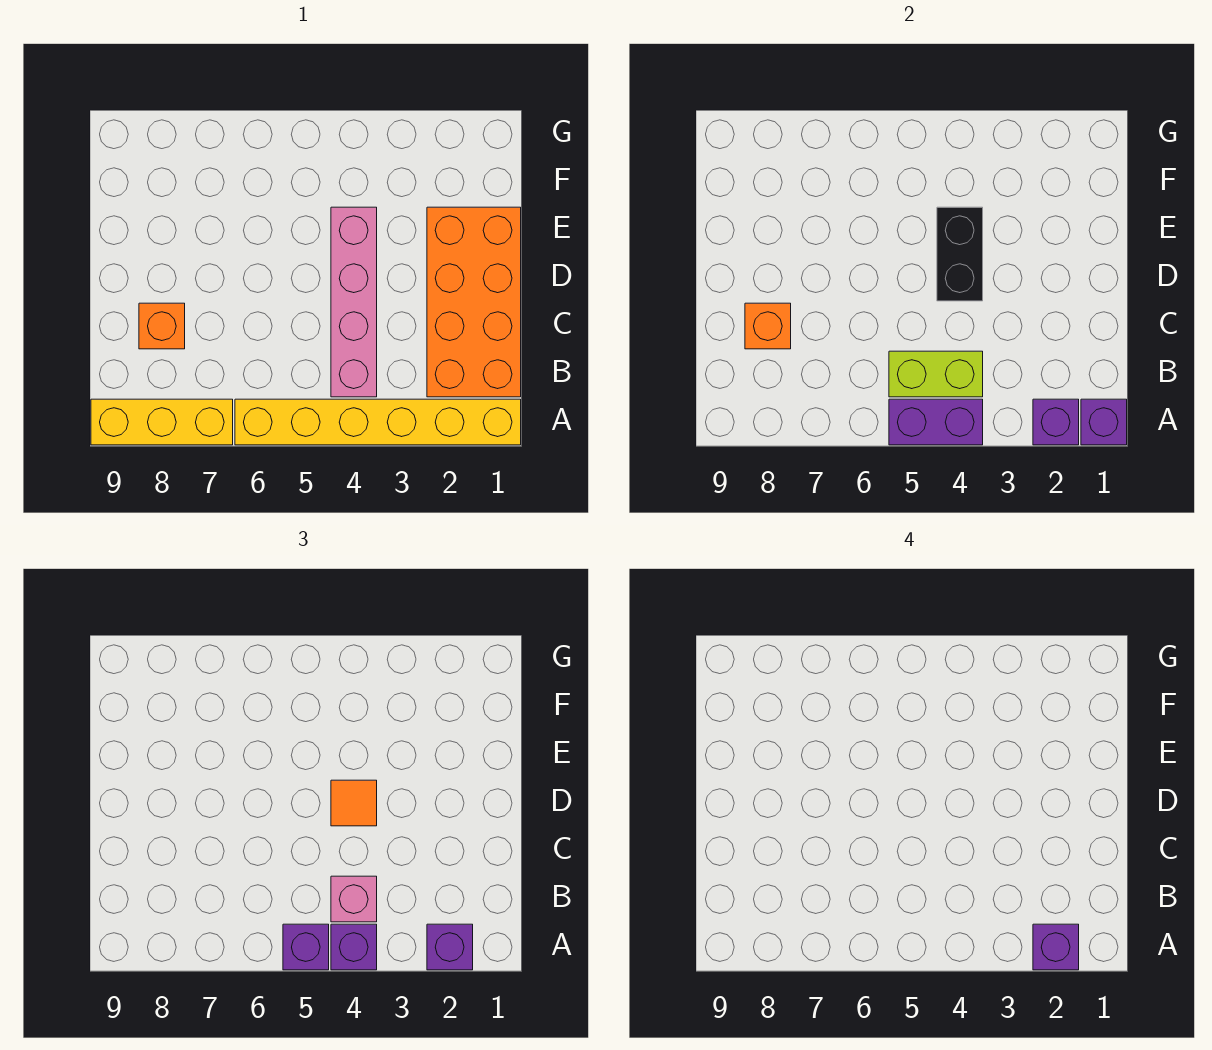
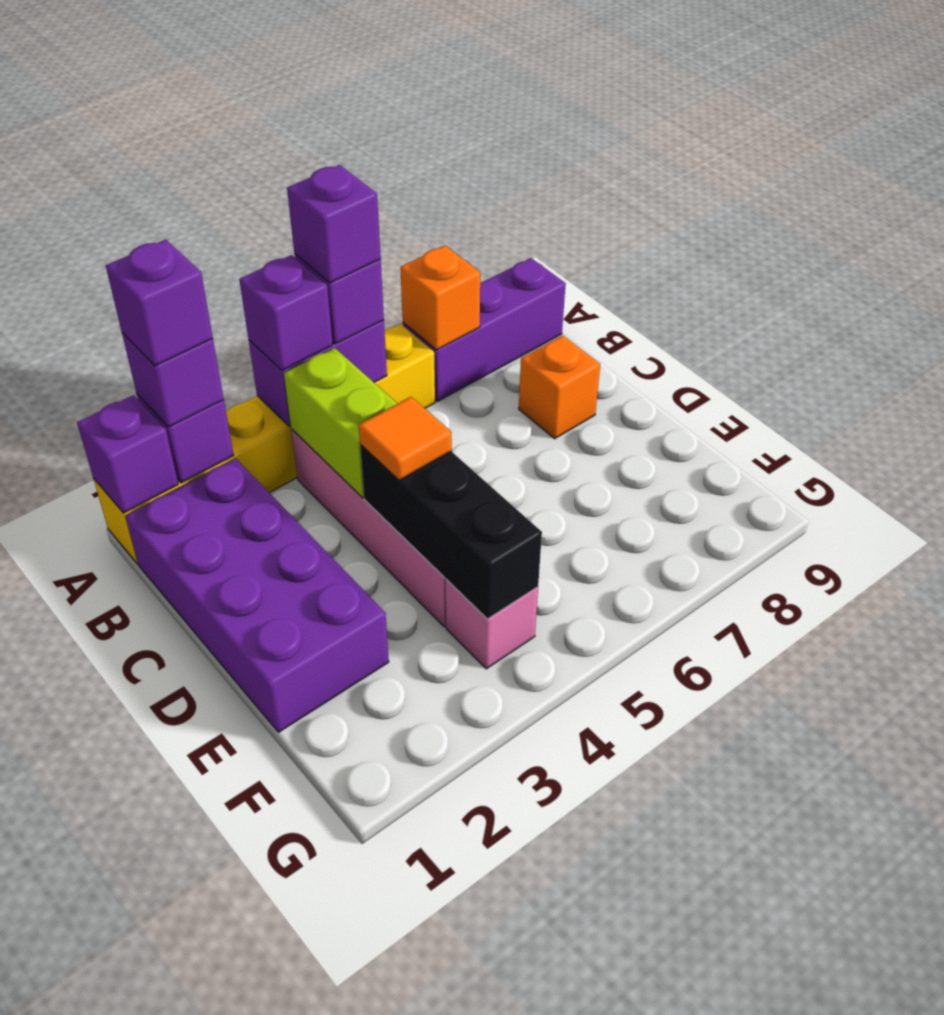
none -> purple 1x1 brick [287,165,381,283]
yellow 1x3 brick [91,399,233,445] -> purple 1x3 brick [403,258,566,401]
orange 2x4 brick [427,207,521,397] -> purple 2x4 brick [126,458,389,732]
lime 1x2 brick [889,351,983,397] -> lime 1x2 brick turned to [284,348,397,498]
pink 1x1 brick [331,876,377,922] -> pink 1x1 brick moved to [446,579,538,669]
orange 1x1 brick [745,303,791,349] -> orange 1x1 brick moved to [400,246,480,350]
black 1x2 brick [937,207,983,301] -> black 1x3 brick [360,445,542,619]

